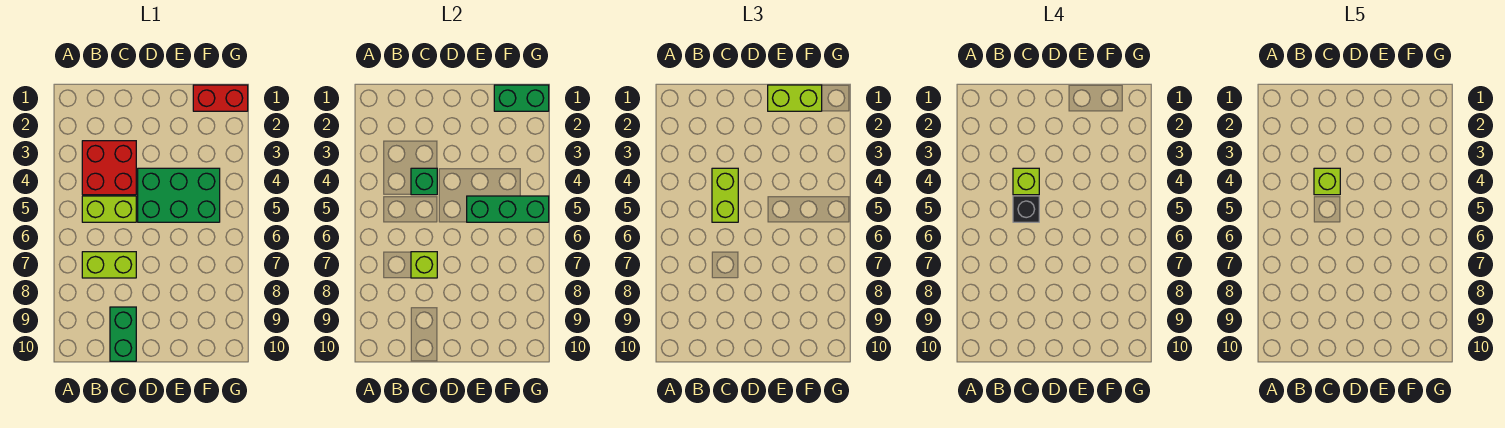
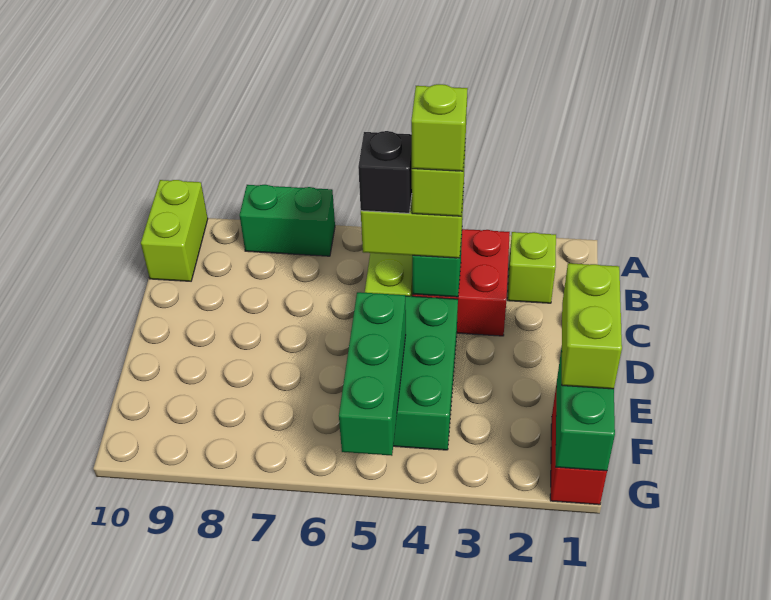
lime 1x2 brick [82,252,136,278] -> lime 1x2 brick moved to [141,180,208,281]
lime 1x1 brick [411,252,437,278] -> lime 1x1 brick moved to [507,232,556,303]
green 1x2 brick [110,307,136,361] -> green 1x2 brick moved to [240,185,335,256]

